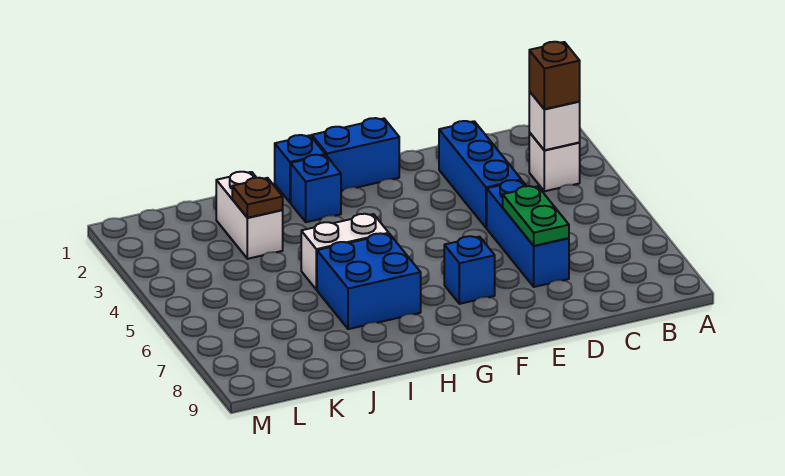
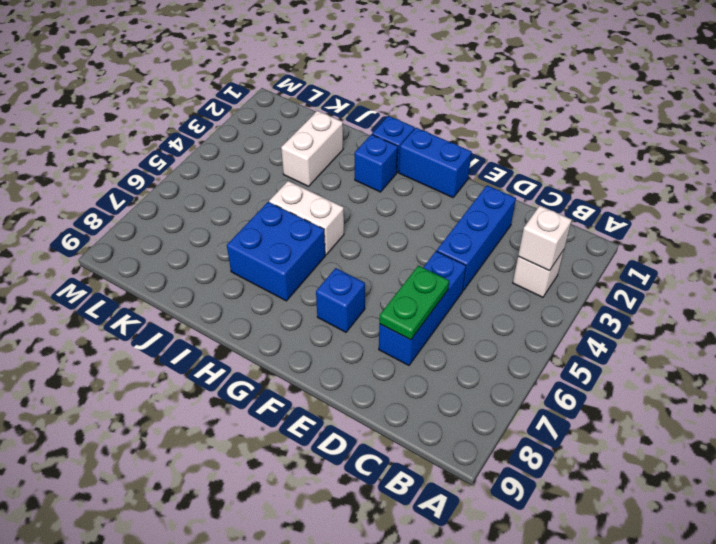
brown 1x1 brick [529,42,580,109] -> none
brown 1x1 plate [232,178,283,218] -> none

